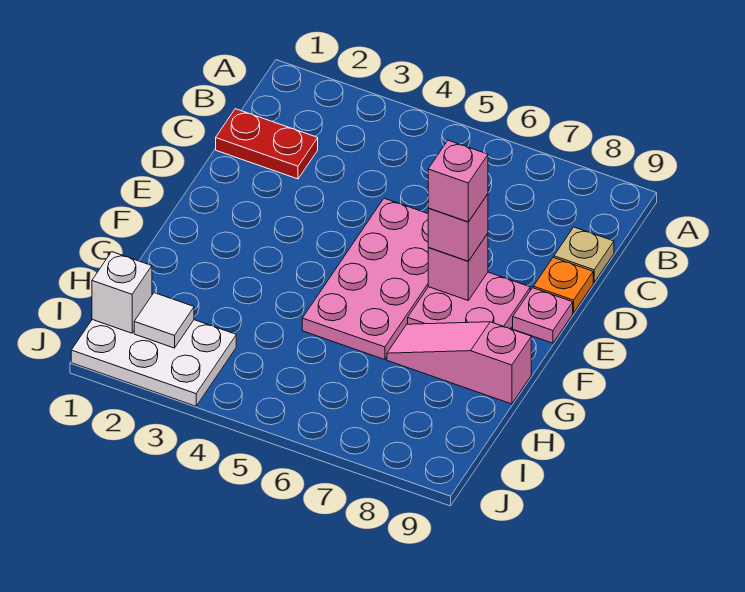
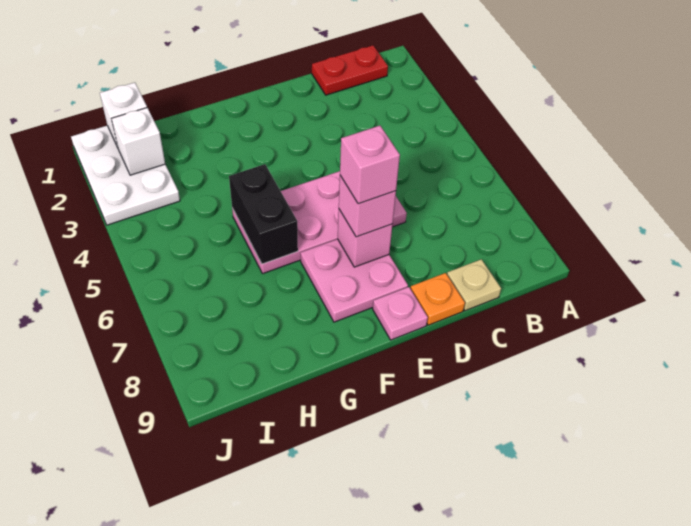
red 1x2 plate [216,109,318,179] -> red 1x2 plate turned to [312,45,388,95]
none -> black 1x2 brick [229,164,298,264]
pink 1x3 slope [387,322,531,404] -> none
white 1x1 tile [134,293,194,348] -> white 1x1 brick [111,108,165,175]

